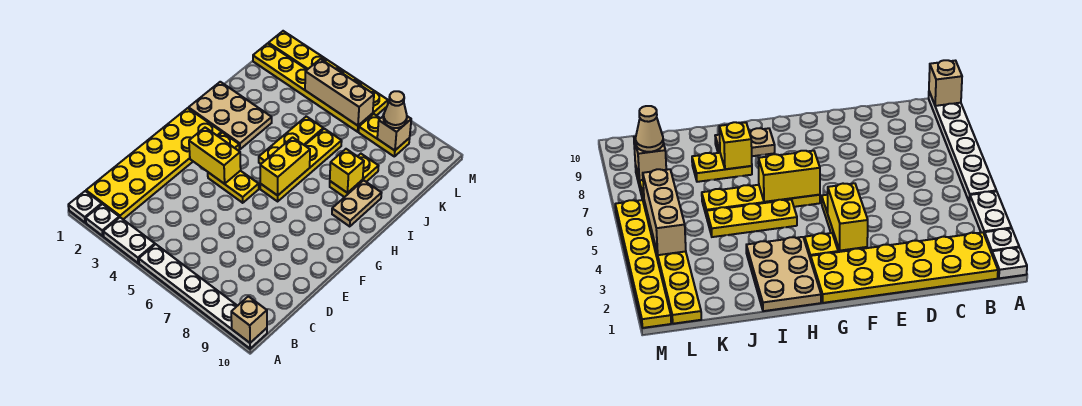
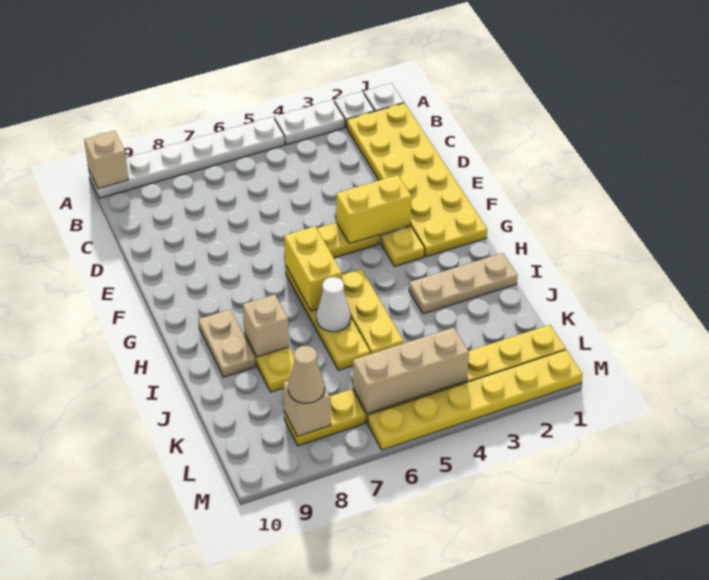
tan 2x3 plate [189,82,272,149] -> tan 1x3 plate [409,253,518,314]
none -> white 1x1 cone [317,277,351,332]
yellow 1x1 brick [330,149,364,193] -> tan 1x1 brick [243,294,289,357]

